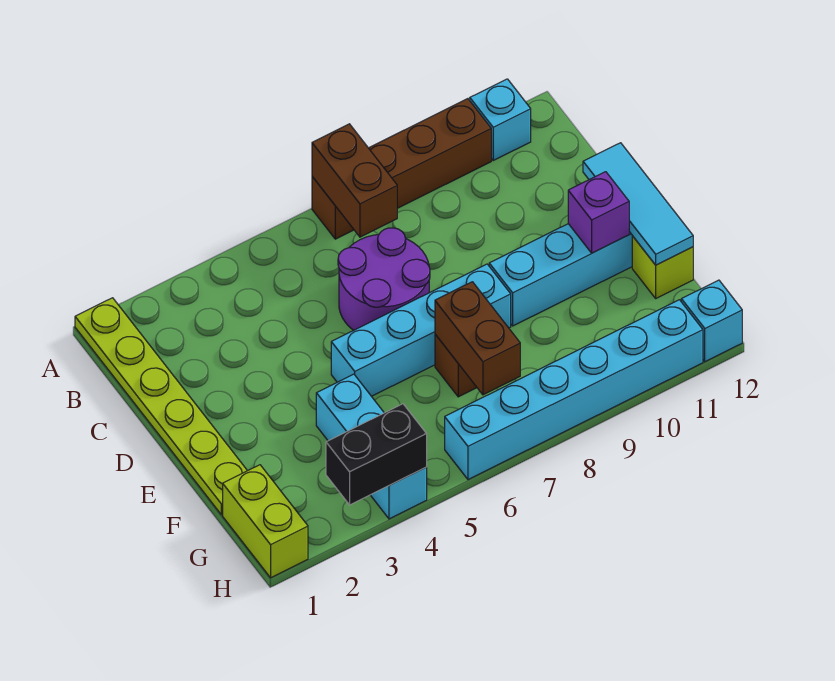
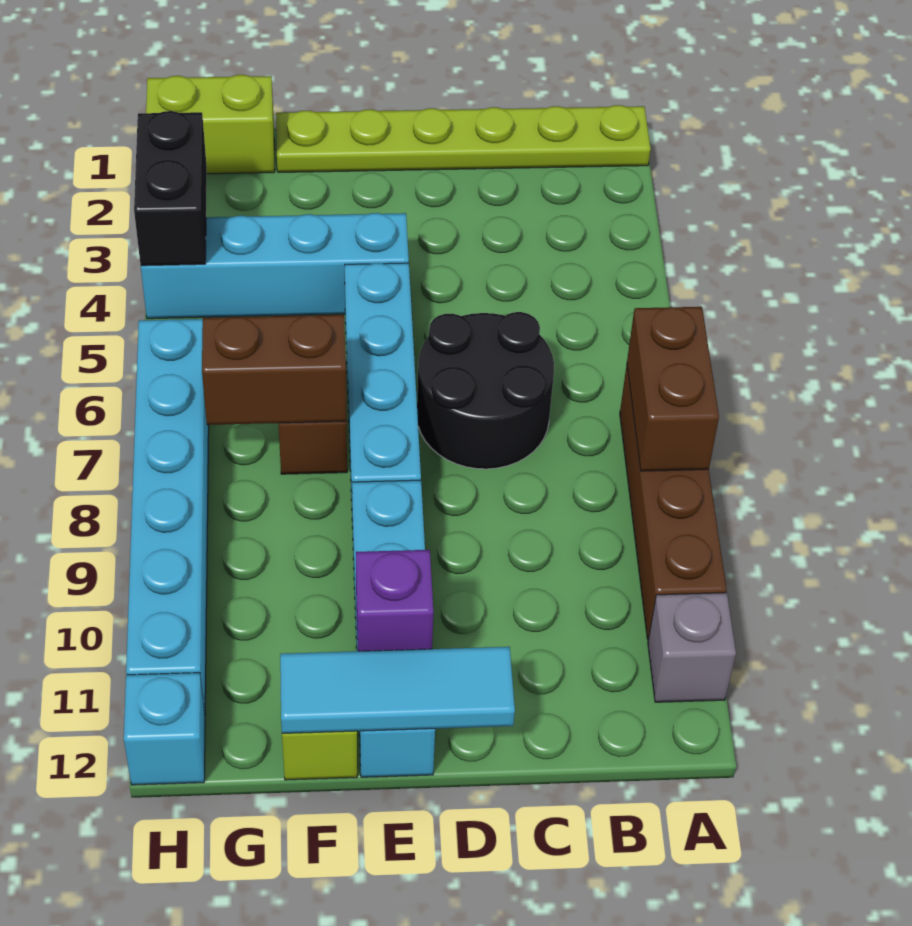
brown 1x2 brick [312,124,397,237] -> brown 1x2 brick turned to [627,307,719,471]
cyan 1x1 brick [470,79,531,160] -> grey 1x1 brick [648,593,736,702]
purple 2x2 round brick [338,228,430,330] -> black 2x2 round brick [417,312,554,469]
cyan 1x3 brick [316,374,427,519] -> cyan 1x4 brick [141,213,409,319]

